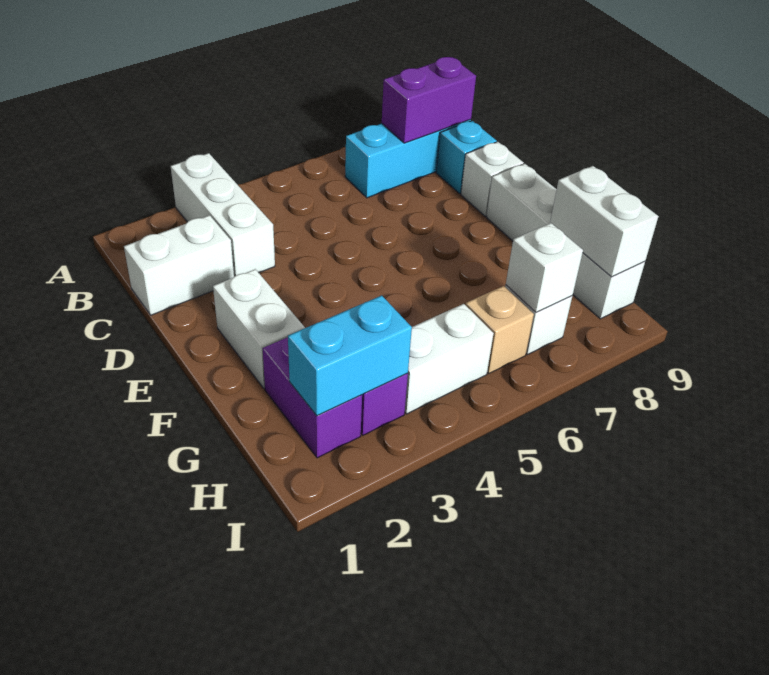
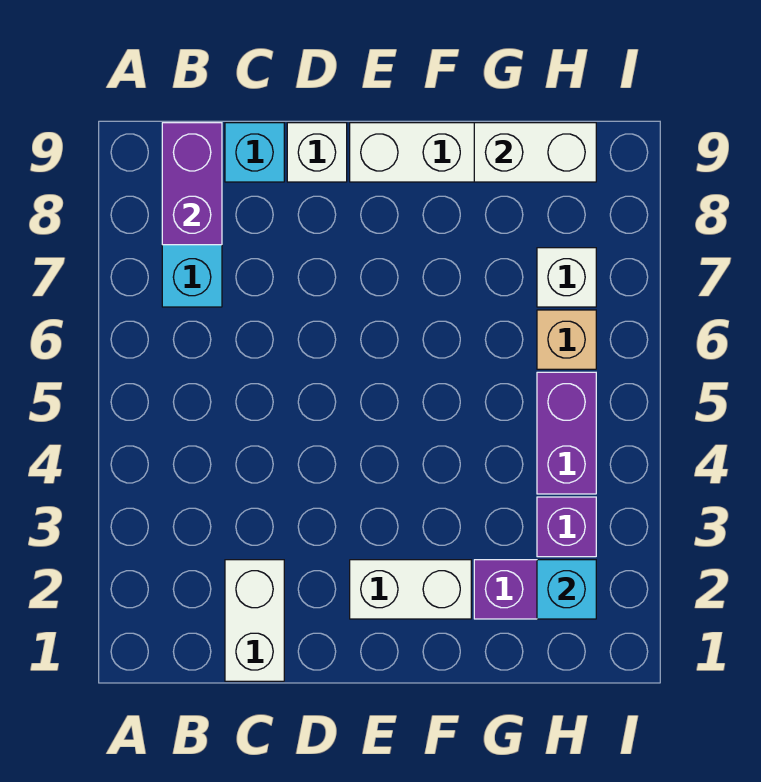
white 1x3 brick [171,153,275,276] -> none
cyan 1x2 brick [288,296,412,416] -> cyan 1x1 brick [537,560,596,619]
white 1x2 brick [405,304,494,414] -> purple 1x2 brick [537,372,596,494]
white 1x1 brick [506,223,583,313] -> none

